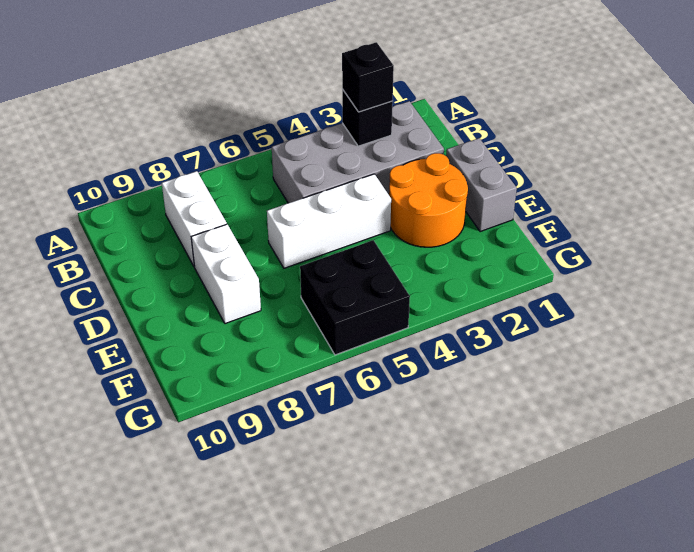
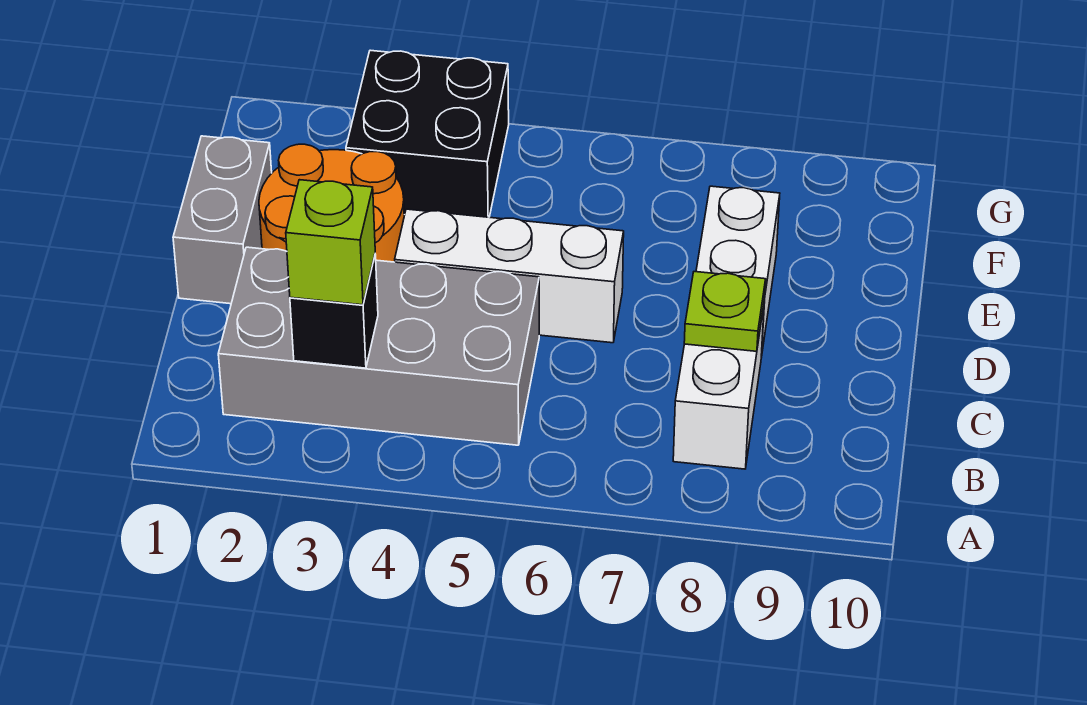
black 1x1 brick [342,42,394,112] -> lime 1x1 brick [286,180,375,305]
none -> lime 1x1 plate [684,272,766,351]
black 2x2 brick [300,240,410,355] -> black 2x2 brick moved to [346,50,509,217]

